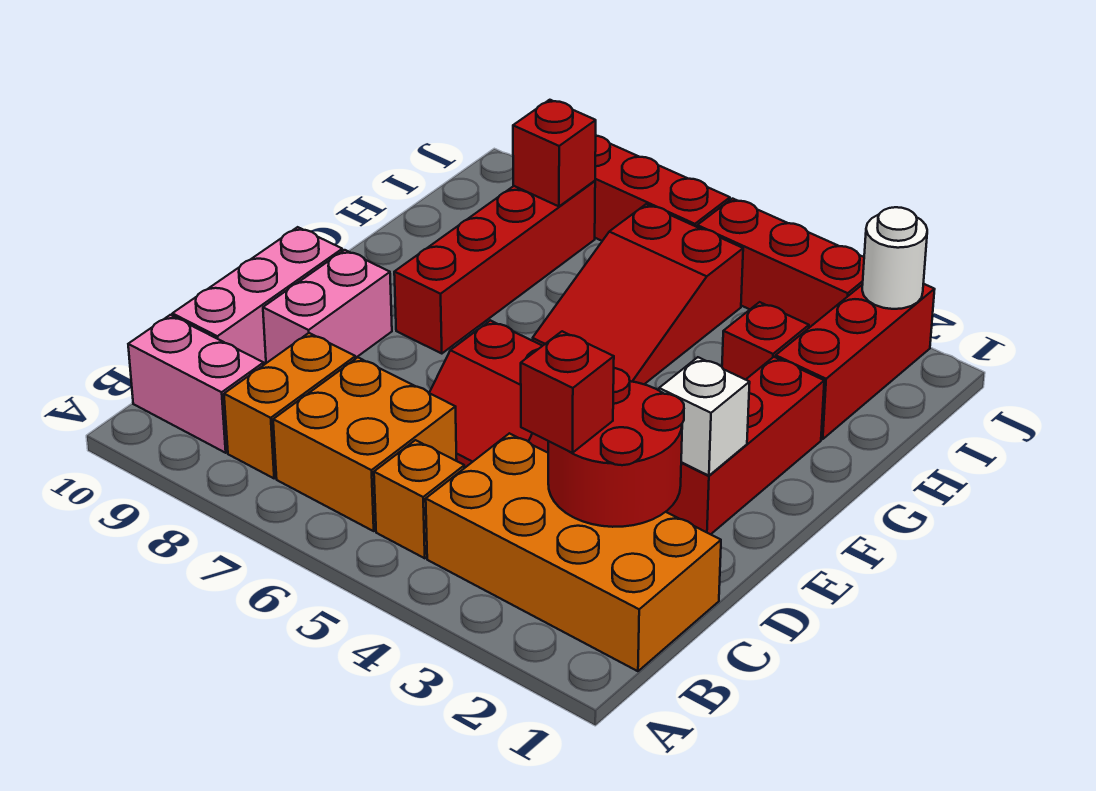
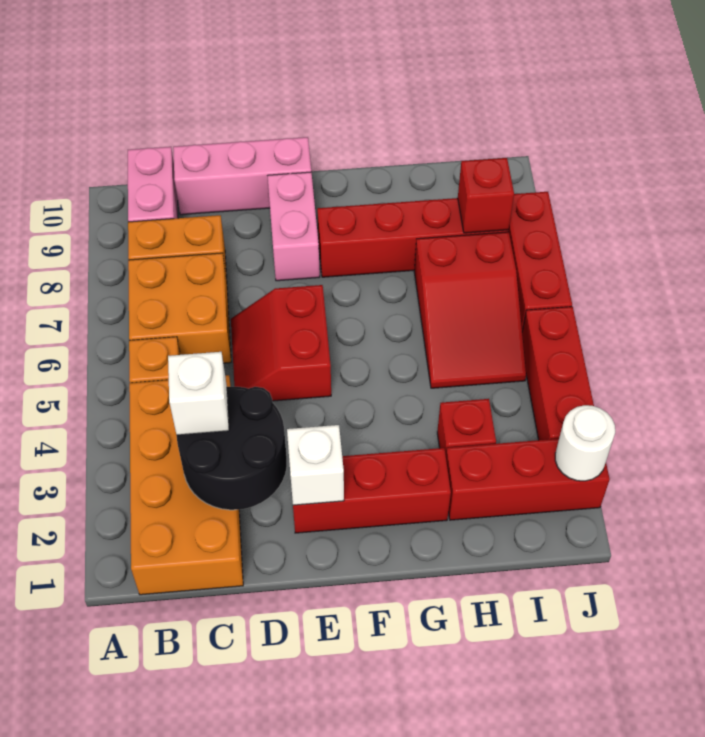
red 2x2 round brick [548,368,684,527] -> black 2x2 round brick [177,387,287,510]
red 1x1 brick [521,331,614,453] -> white 1x1 brick [168,352,229,435]
pink 1x2 brick [263,250,392,363] -> pink 1x2 brick turned to [268,172,320,281]
red 2x3 slope [533,204,743,384] -> red 2x3 slope turned to [414,232,526,388]

